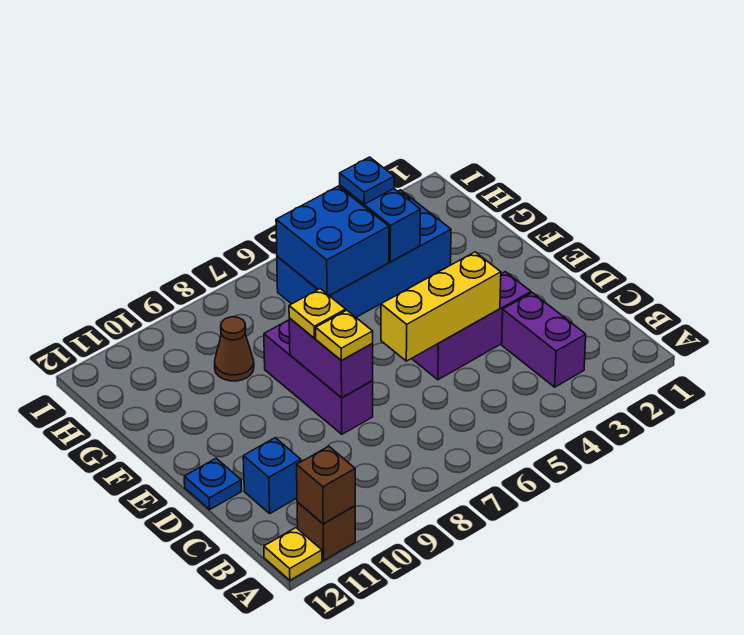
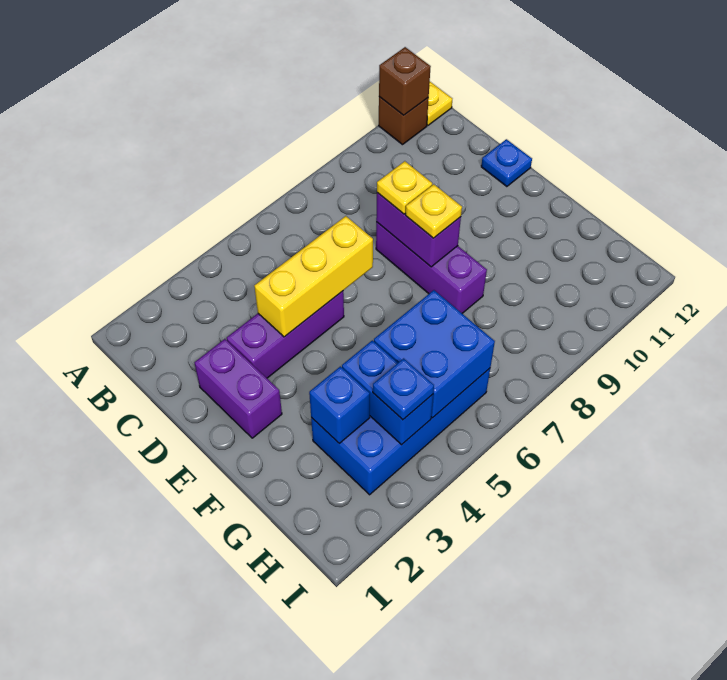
purple 1x2 brick [502,293,586,387] -> purple 1x2 brick moved to [194,339,282,438]
blue 1x1 brick [243,438,301,513] -> blue 1x1 brick moved to [309,366,370,443]
brown 1x1 cone [215,317,254,381] -> none

